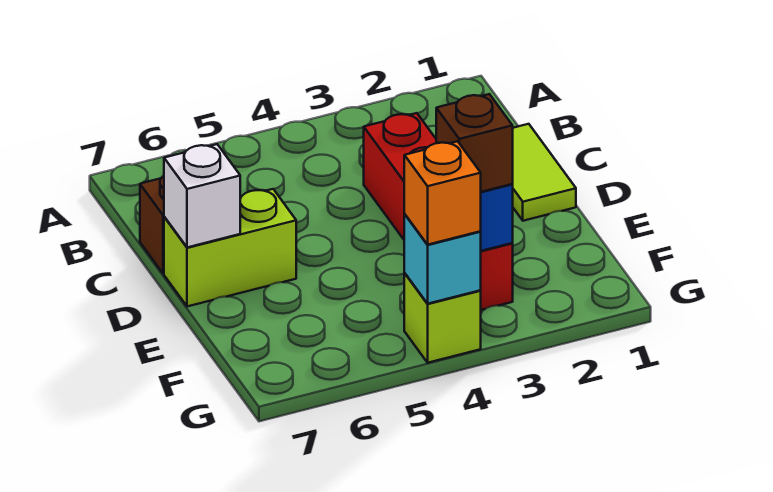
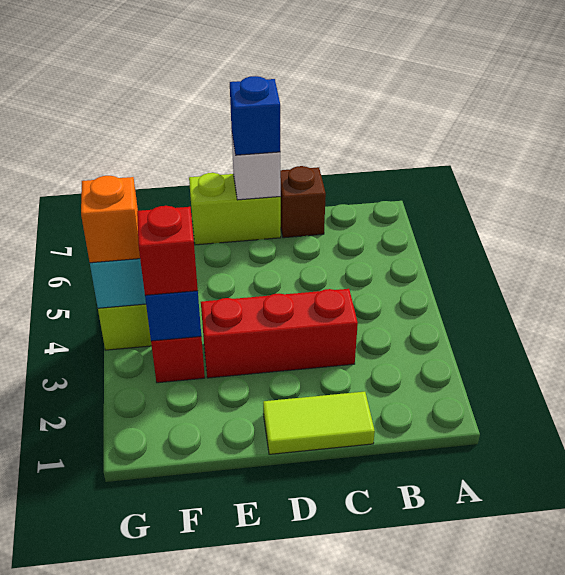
lime 1x2 brick [164,189,296,306] -> lime 1x2 brick turned to [189,173,281,245]
none -> blue 1x1 brick [230,76,280,155]
brown 1x1 brick [436,94,513,192] -> red 1x1 brick [137,206,198,295]

